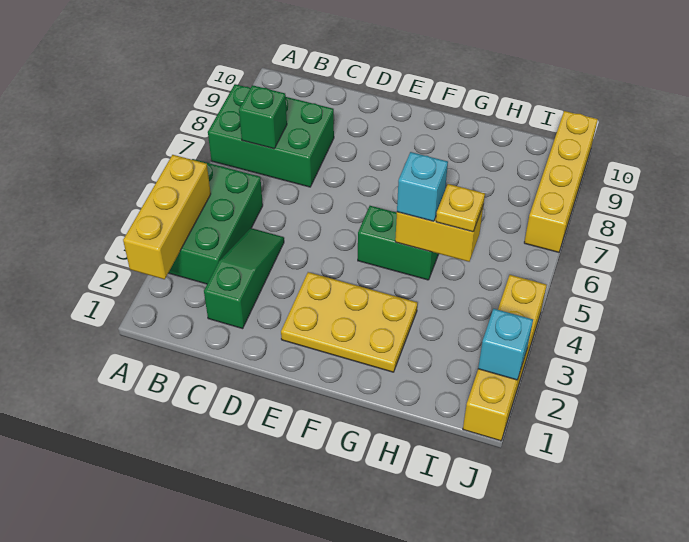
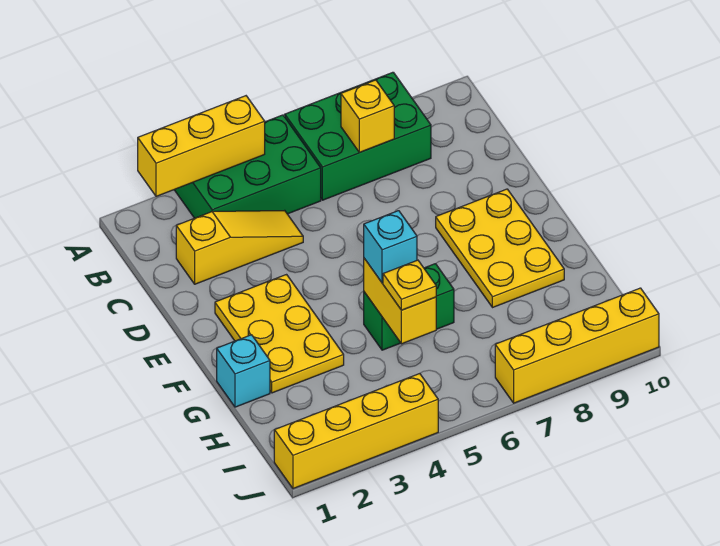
green 2x3 brick [208,84,334,187] -> green 2x3 brick turned to [285,72,431,200]
green 1x1 brick [239,85,287,149] -> yellow 1x1 brick [341,80,394,152]
green 1x3 slope [204,228,284,329] -> yellow 1x3 slope [176,210,303,284]
none -> yellow 2x3 plate [436,189,564,308]
green 1x2 brick [358,206,438,280] -> green 1x2 brick turned to [364,264,454,350]
cyan 1x1 brick [478,309,533,380] -> cyan 1x1 brick moved to [217,335,270,407]

